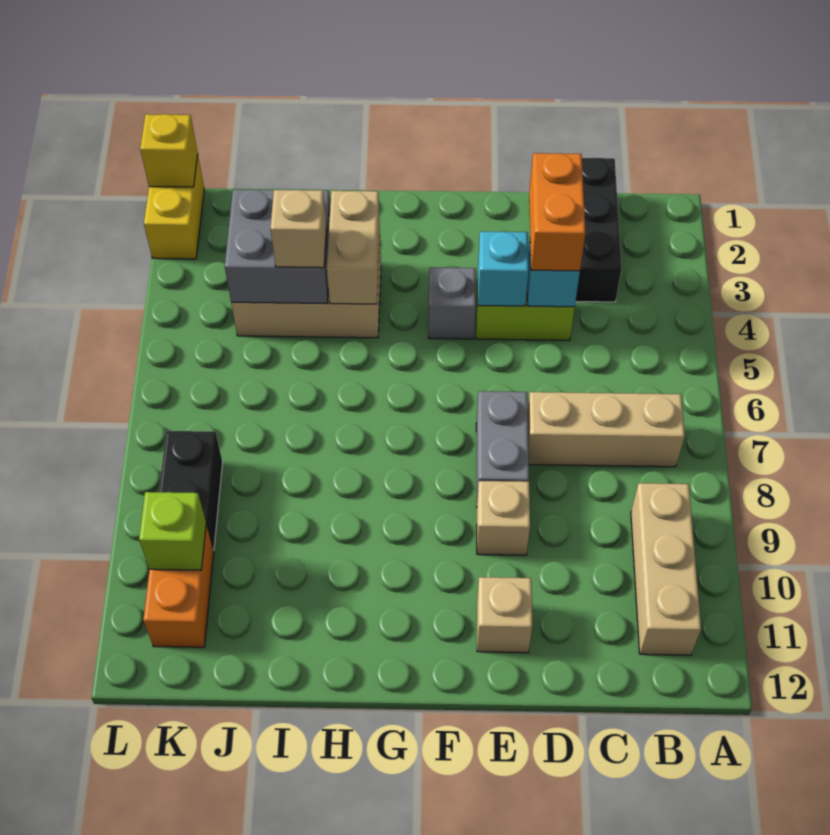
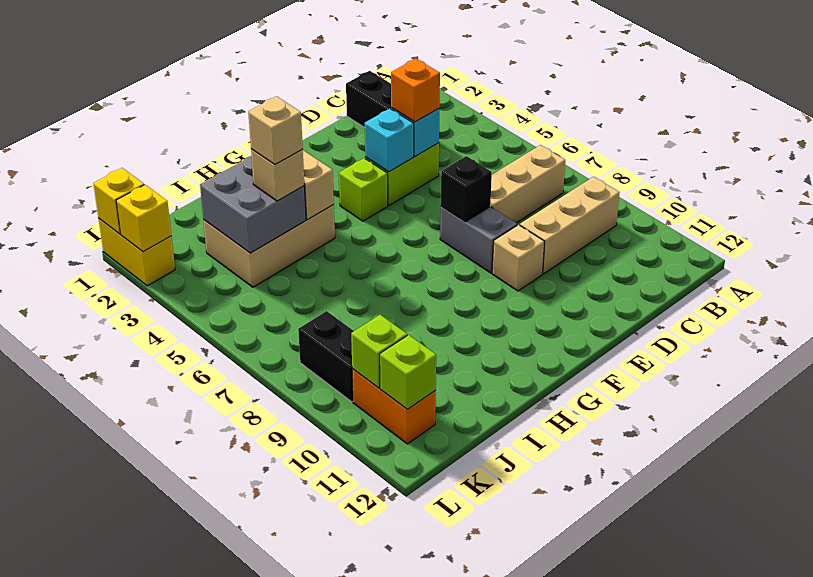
tan 1x3 brick [631,483,701,655] -> tan 1x3 brick turned to [520,177,619,274]
orange 1x2 brick [529,153,586,271] -> orange 1x1 brick [391,59,440,122]
none -> black 1x1 brick [441,156,492,222]
tan 1x1 brick [477,577,532,653] -> tan 1x1 brick moved to [248,96,303,165]
grey 1x1 brick [428,268,476,339] -> lime 1x1 brick [339,158,388,221]
none -> lime 1x1 brick [380,335,436,409]
none -> yellow 1x1 brick [116,185,171,252]

